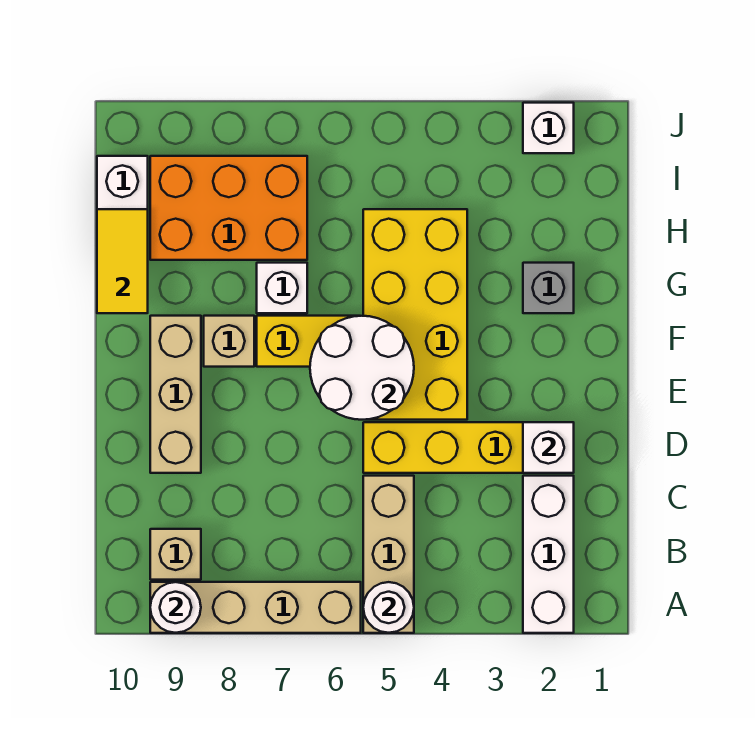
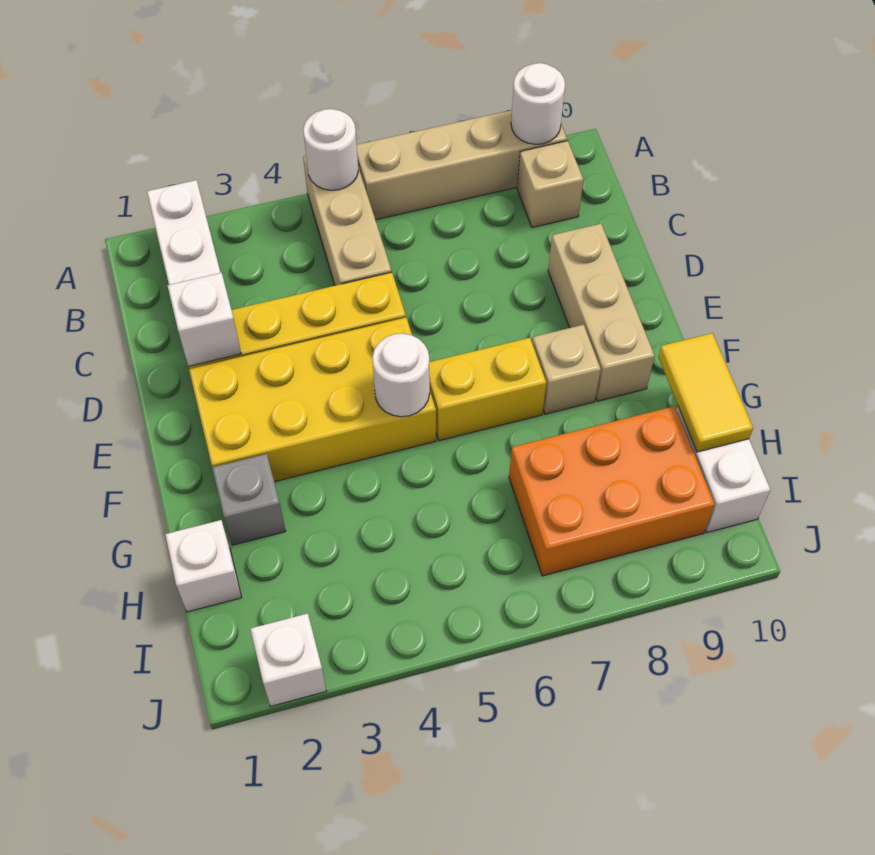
yellow 2x4 brick [363,209,467,420] -> yellow 2x4 brick turned to [189,318,436,482]
white 2x2 round brick [310,316,414,420] -> white 1x1 round brick [372,333,430,417]
white 1x1 brick [257,263,307,313] -> white 1x1 brick moved to [165,520,242,612]

